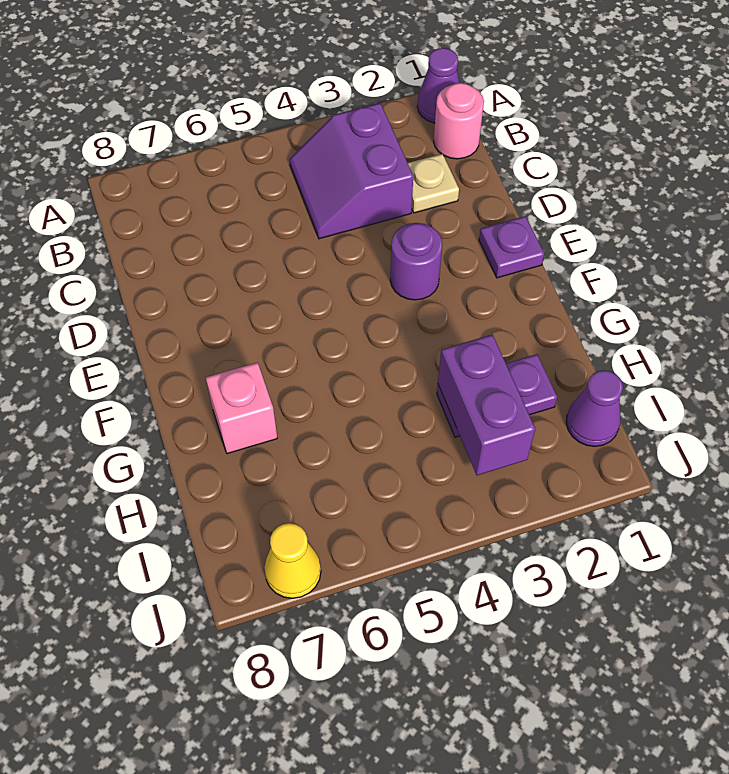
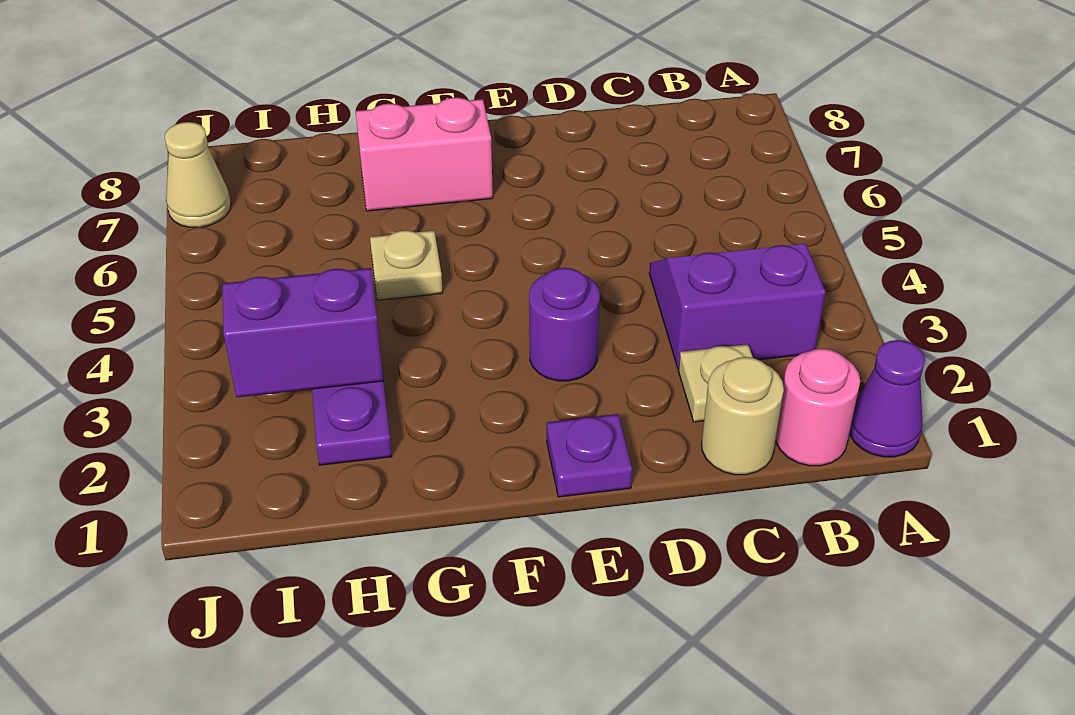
none -> tan 1x1 round brick [702,357,784,475]
none -> tan 1x1 plate [370,230,443,300]
pink 1x1 brick [206,362,277,454] -> pink 1x2 brick [356,97,493,211]
purple 1x1 cone [566,370,623,446] -> none
yellow 1x1 cone [264,523,321,598] -> tan 1x1 cone [165,122,231,227]

